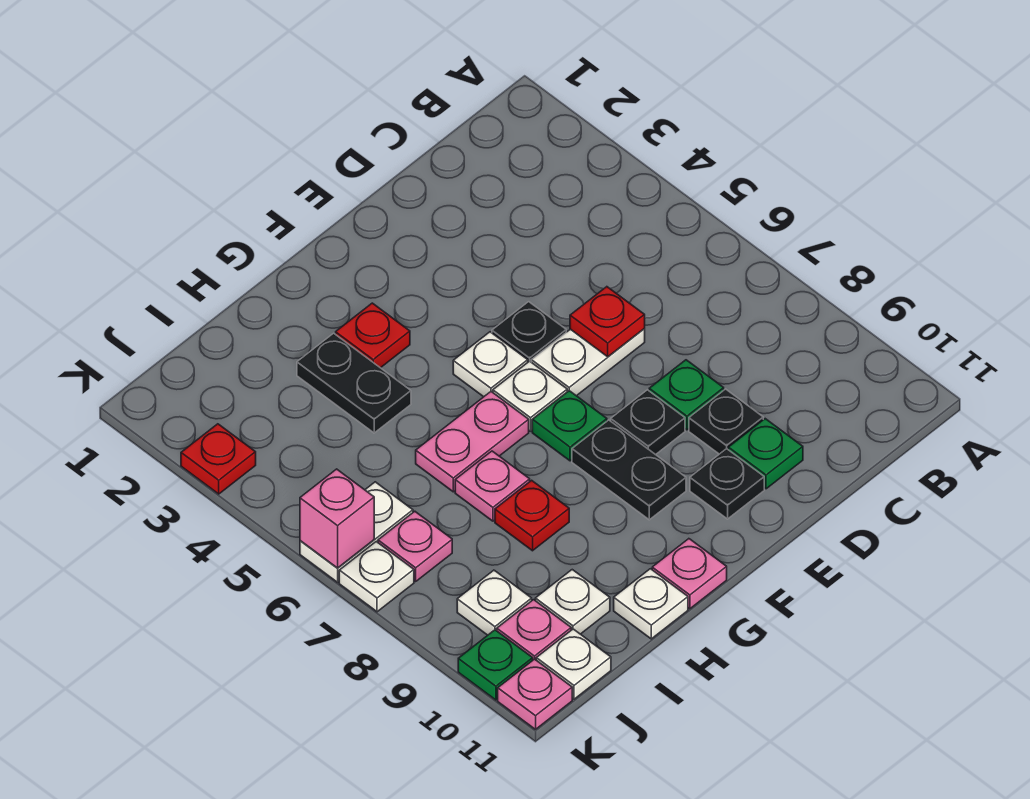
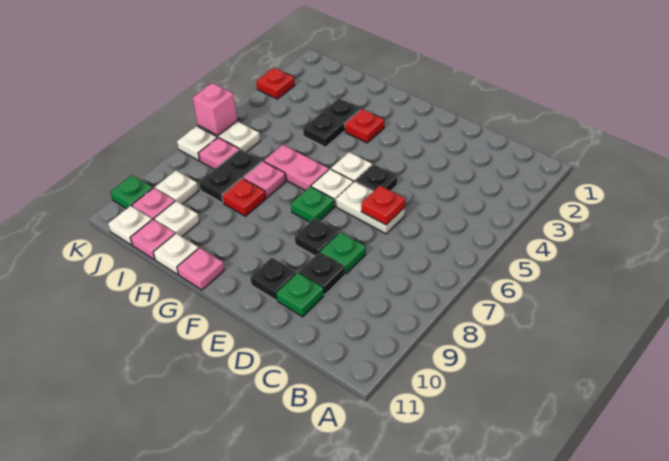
black 1x2 plate [572,420,686,520] -> black 1x2 plate moved to [199,149,262,203]
pink 1x1 plate [498,659,572,729] -> pink 1x1 plate moved to [131,220,175,260]

